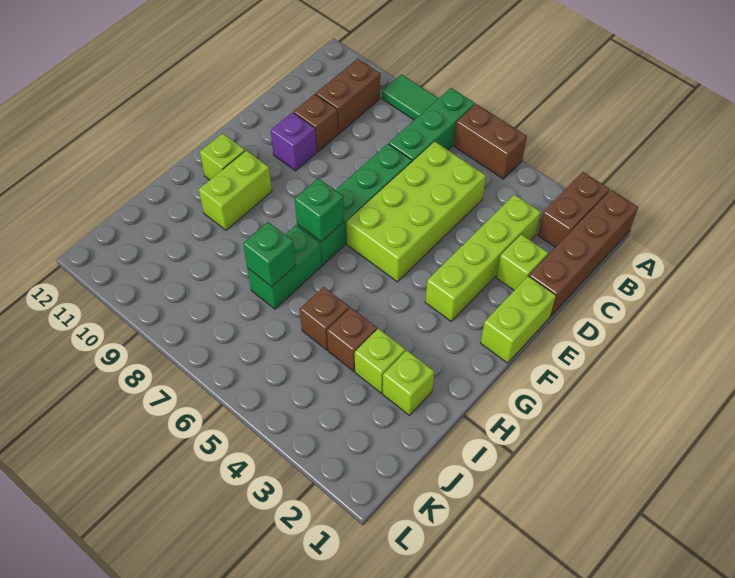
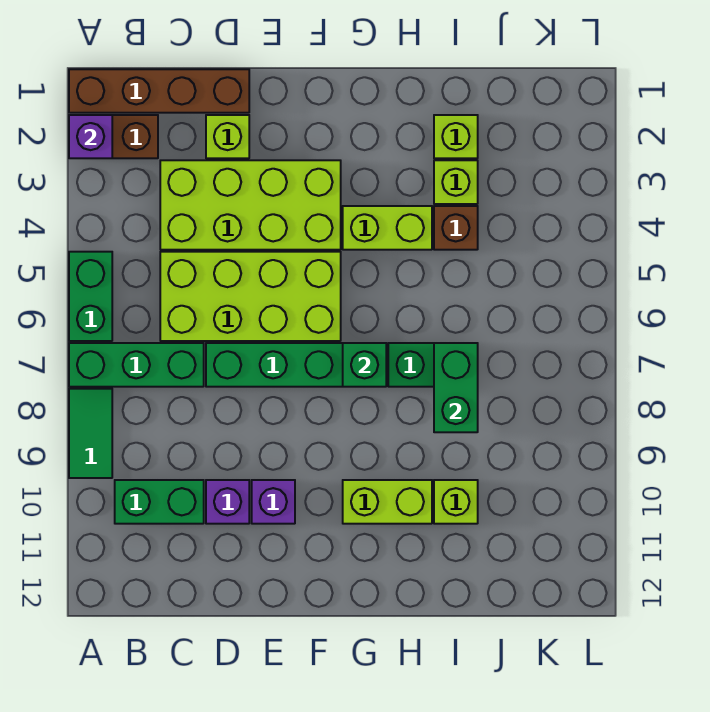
none -> purple 1x1 brick [69,115,112,158]
brown 1x2 brick [454,104,527,179] -> green 1x2 brick [69,252,112,341]
brown 1x2 brick [316,59,380,133] -> green 1x2 brick [115,480,204,524]
lime 1x4 brick [425,195,541,321] -> lime 2x4 brick [160,160,341,250]
brown 1x1 brick [294,94,338,152] -> purple 1x1 brick [206,480,249,524]
lime 1x2 brick [481,276,556,363] -> lime 1x2 brick moved to [343,206,432,250]
lime 1x1 brick [200,133,245,180] -> lime 1x1 brick moved to [434,480,478,524]
brown 1x1 brick [300,287,349,350] -> none
green 1x1 brick [243,222,296,287] -> green 1x2 brick [434,343,478,432]

